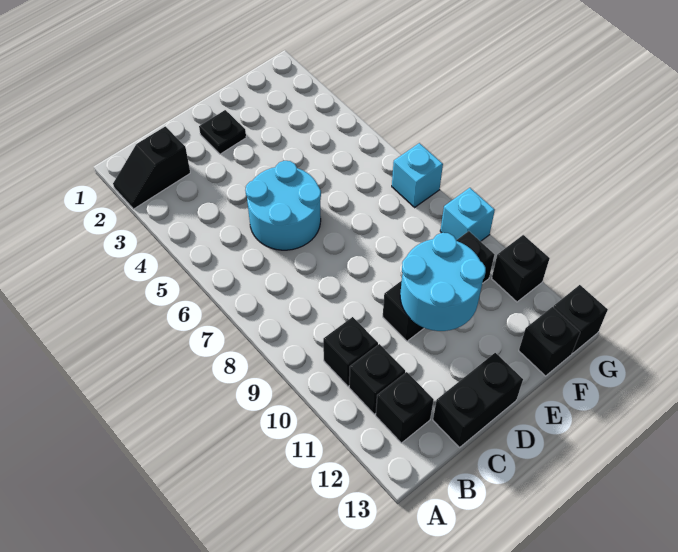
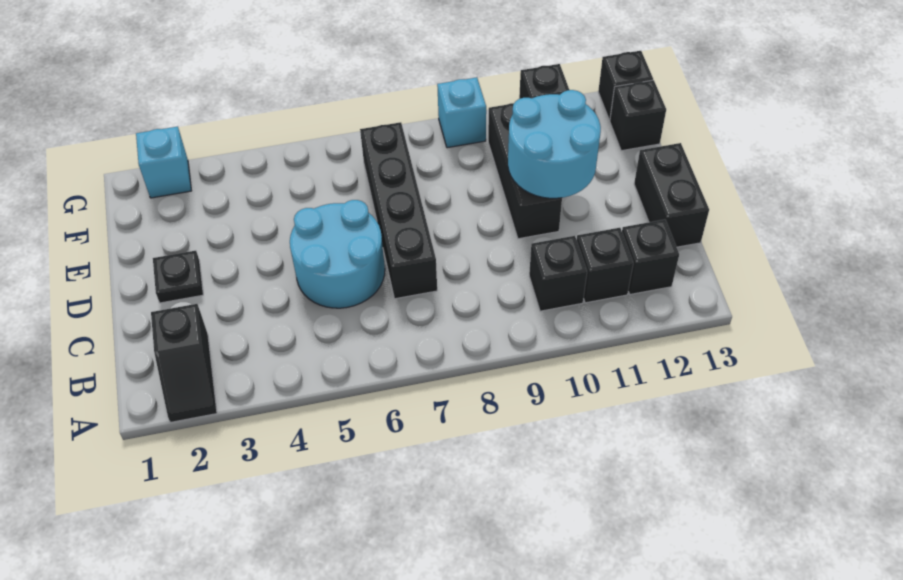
none -> black 1x4 brick [360,122,437,299]
cyan 1x1 brick [392,143,443,207] -> cyan 1x1 brick moved to [136,127,191,198]

